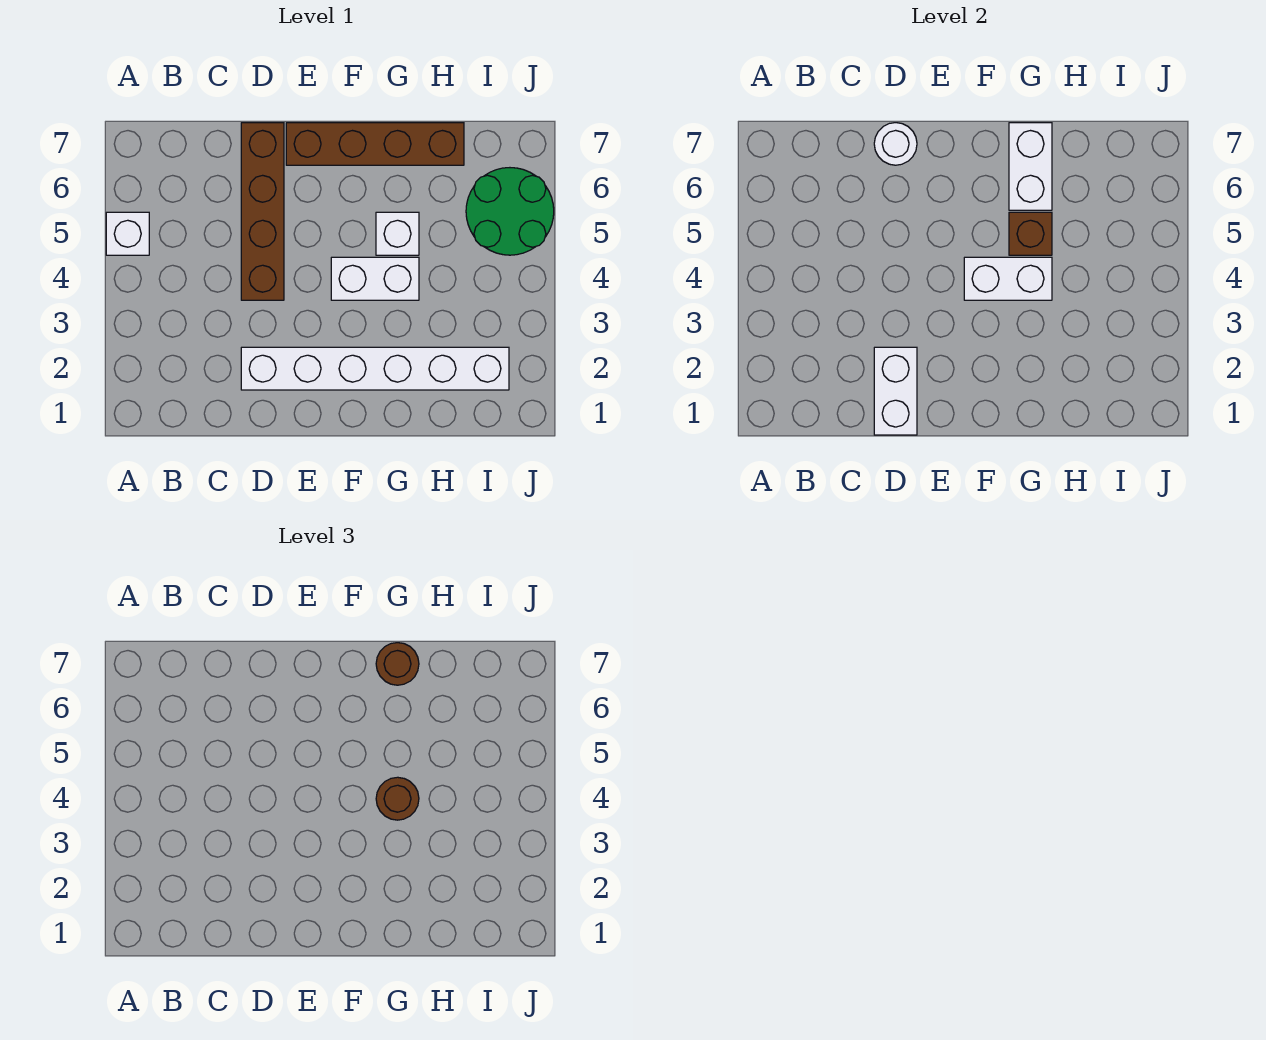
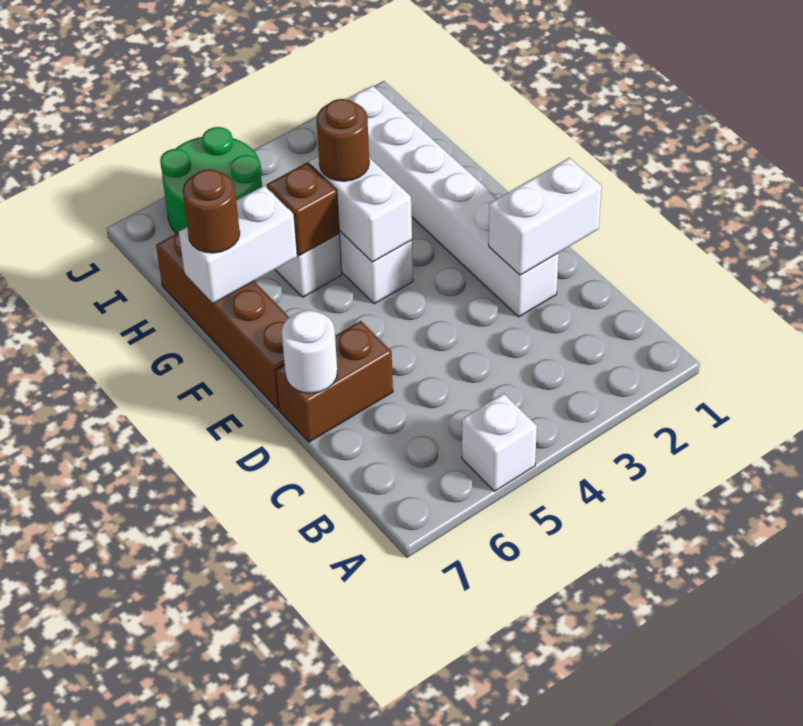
brown 1x4 brick [241,123,284,300] -> brown 1x2 brick [275,321,393,442]

